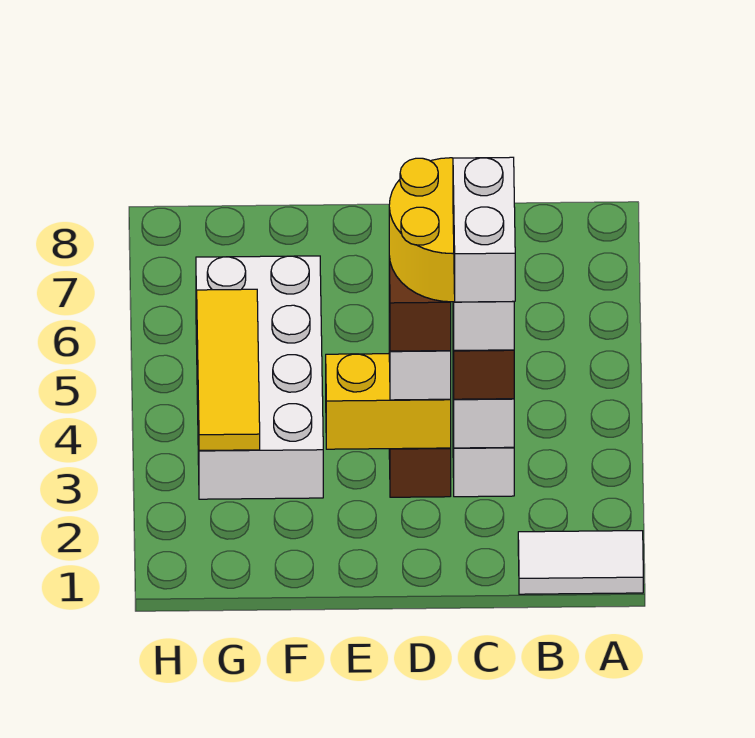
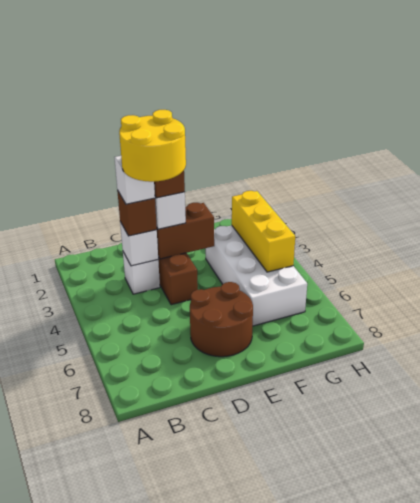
white 1x2 tile [518,531,643,594] -> none
white 1x2 brick [453,157,515,302] -> none
yellow 1x2 brick [326,354,451,449] -> brown 1x2 brick [157,203,214,259]
none -> brown 2x2 round brick [190,282,253,357]
yellow 1x3 tile [197,289,260,451] -> yellow 1x3 brick [232,191,295,272]

